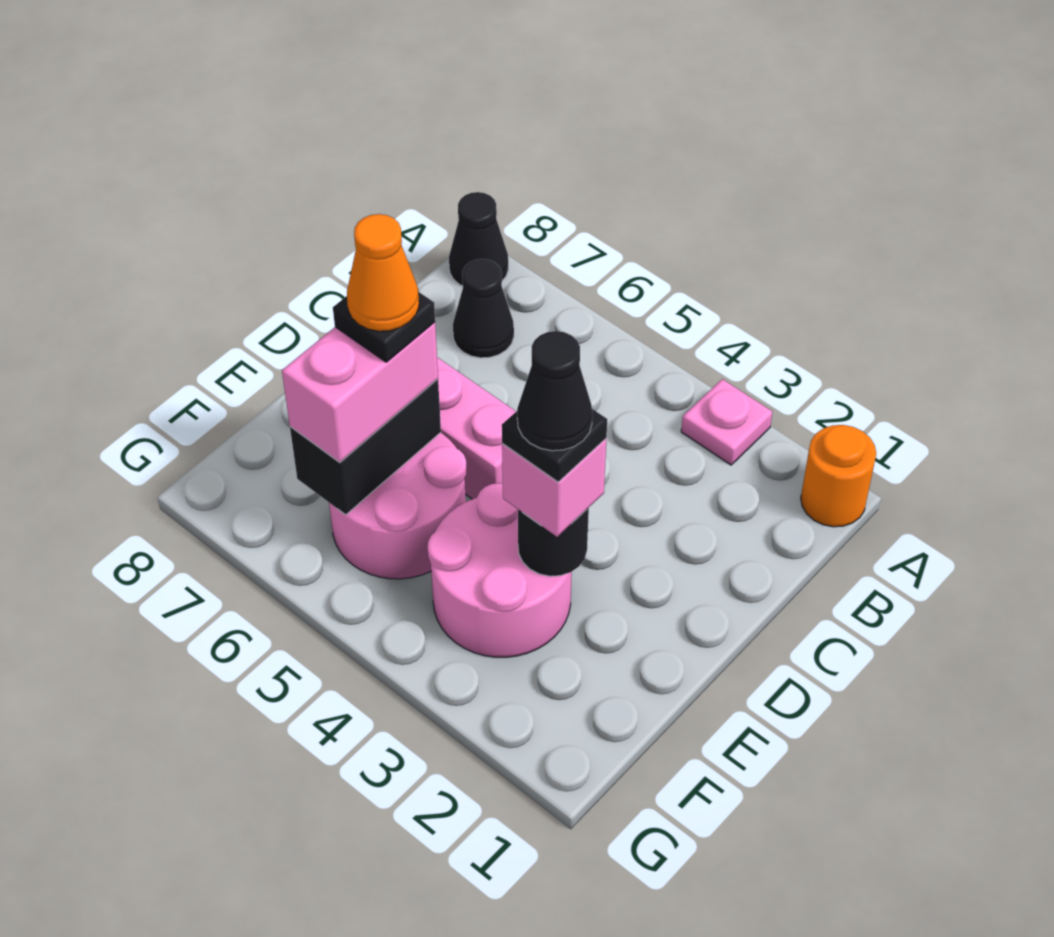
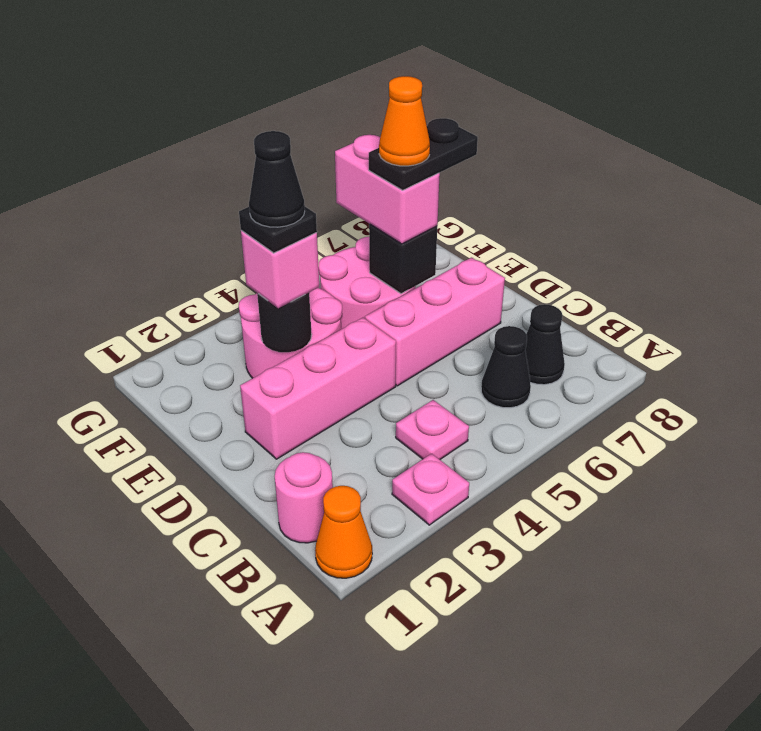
orange 1x1 round brick [801,425,876,527] -> orange 1x1 cone [315,486,372,578]
black 1x1 cone [449,192,508,286] -> black 1x1 cone moved to [481,326,531,408]
none -> pink 1x1 round brick [275,452,333,543]
none -> pink 1x1 plate [396,400,469,460]
none -> pink 1x3 brick [240,318,396,459]
black 1x2 brick [290,379,441,515] -> black 1x1 brick [369,224,437,294]
black 1x1 plate [333,292,435,362] -> black 1x2 plate [369,118,478,190]

